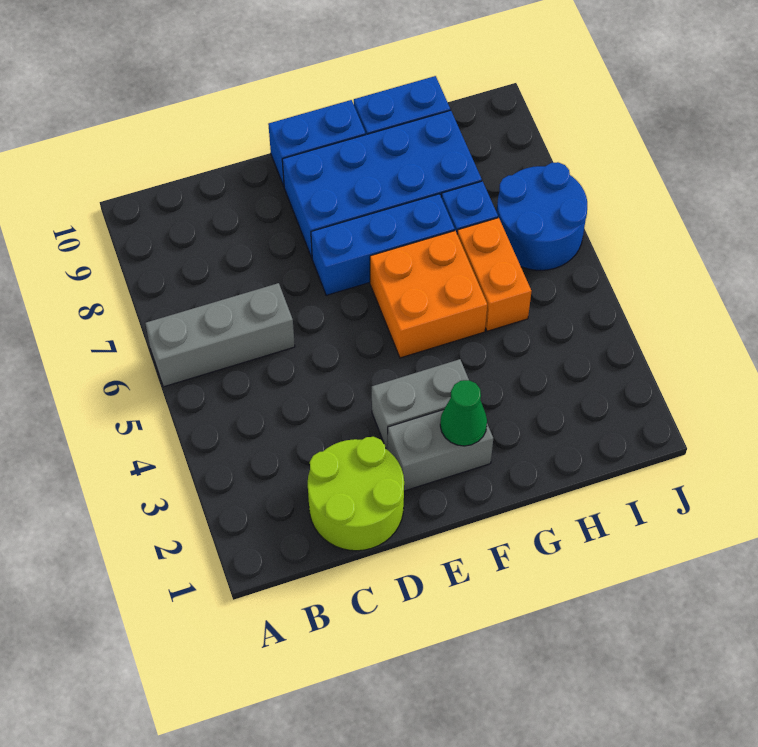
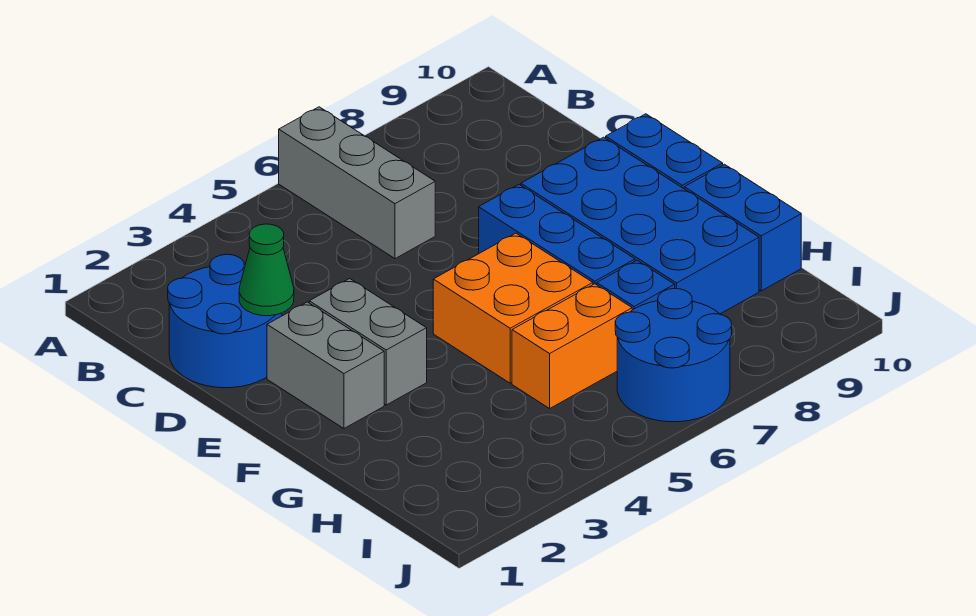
lime 2x2 round brick [308,437,404,551] -> blue 2x2 round brick [168,254,282,388]
green 1x1 cone [440,380,487,446] -> green 1x1 cone moved to [239,224,294,316]

